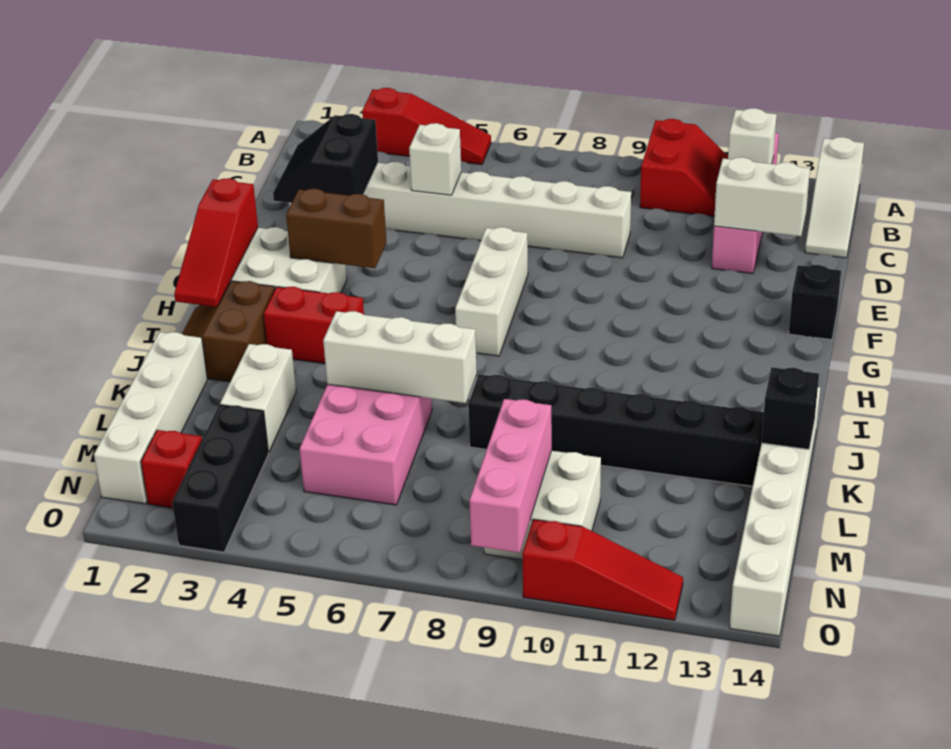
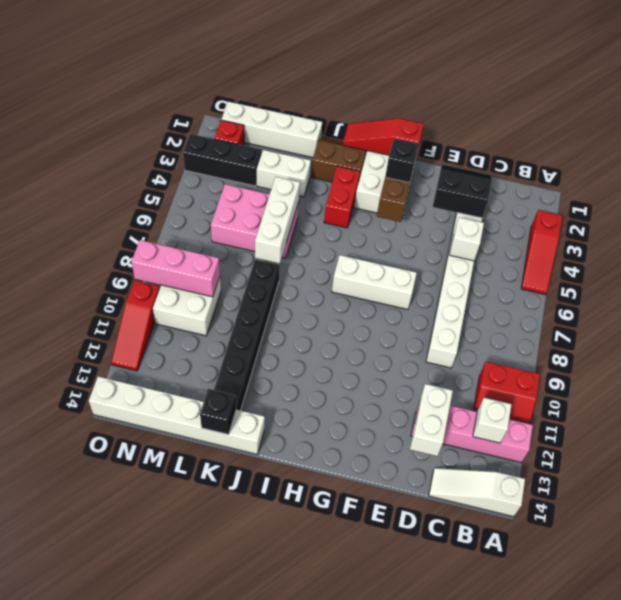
black 1x1 brick [789,265,841,340] -> black 1x1 brick moved to [385,138,419,183]

